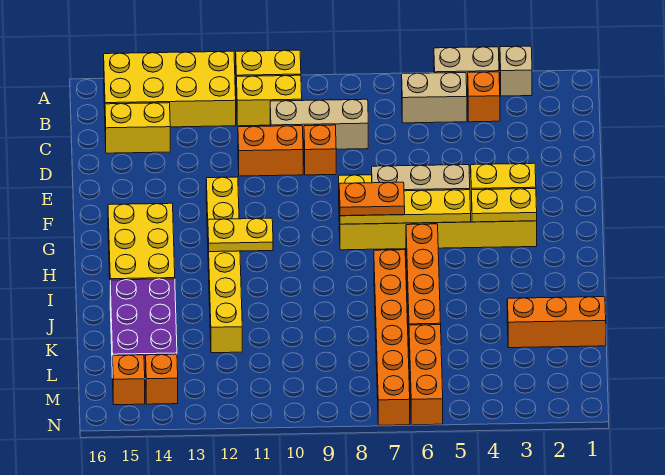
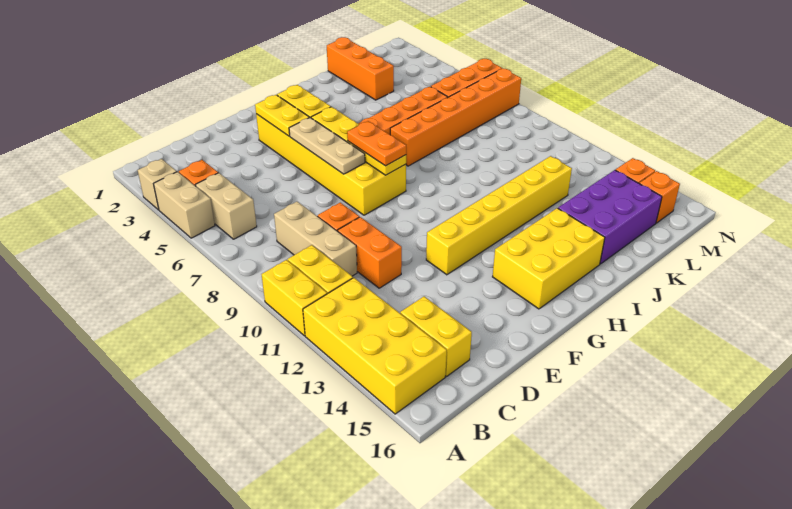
yellow 1x2 plate [208,218,273,252] -> none

